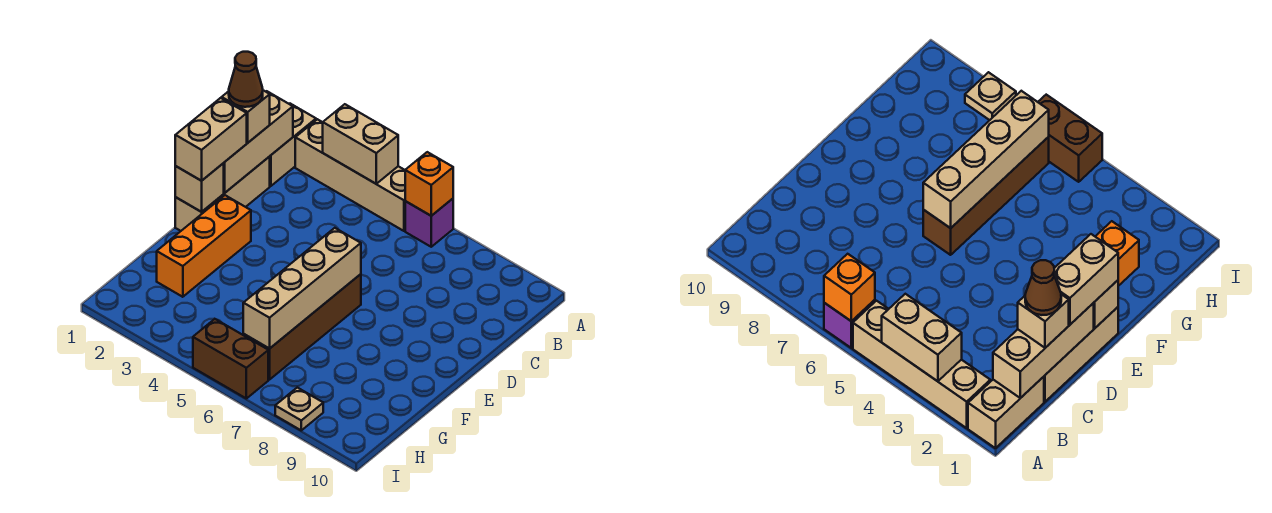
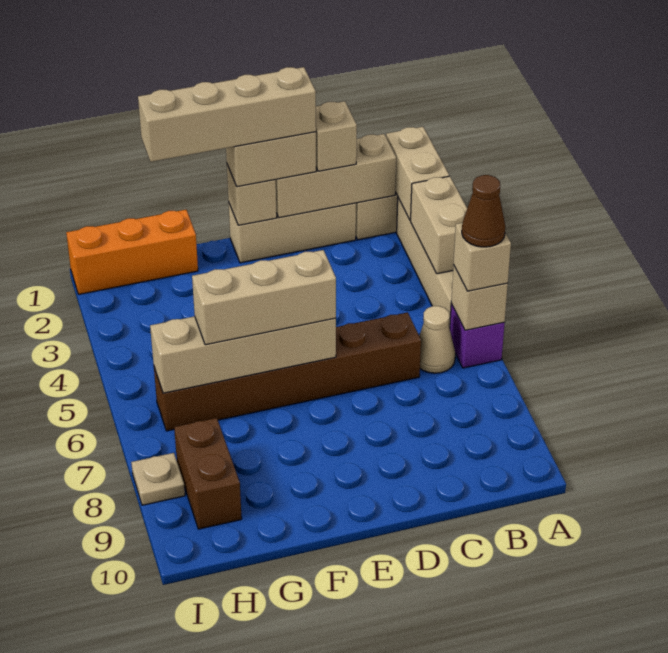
none -> tan 1x2 brick [386,127,449,220]
orange 1x1 brick [405,152,453,216] -> tan 1x1 brick [451,265,508,330]
none -> tan 1x1 brick [454,223,511,291]
none -> tan 1x1 cone [419,306,455,373]
brown 1x1 cone [229,52,263,107] -> brown 1x1 cone moved to [462,175,505,247]
none -> tan 1x4 brick [138,67,316,162]
orange 1x3 brick [157,195,251,297] -> orange 1x3 brick moved to [66,210,198,294]
brown 1x4 brick [243,274,361,380] -> brown 1x6 brick [154,312,421,431]
none -> tan 1x3 brick [192,250,336,345]
brown 1x2 brick [193,319,268,398] -> brown 1x2 brick moved to [174,418,242,529]

